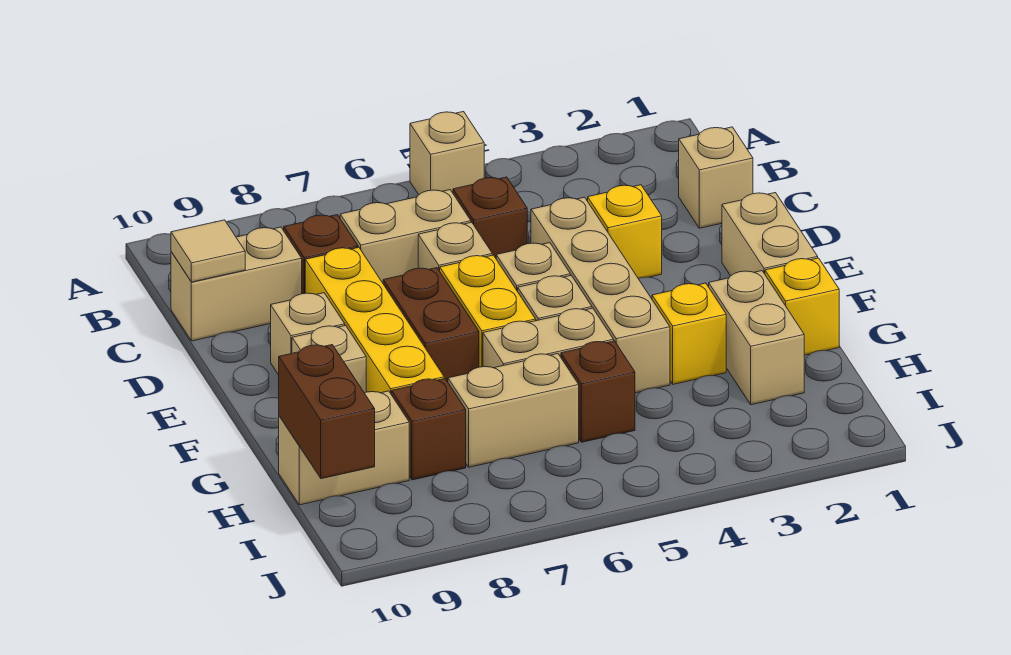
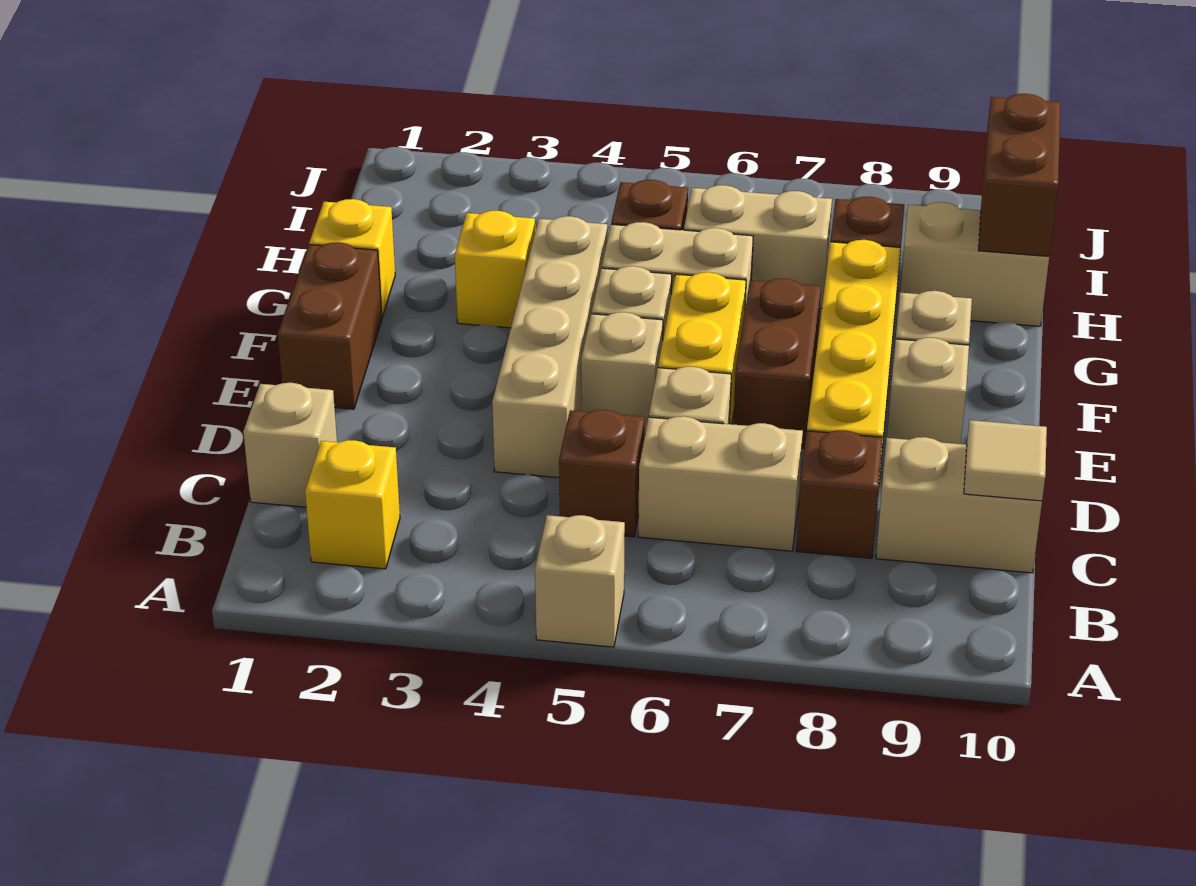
yellow 1x1 brick [588,185,662,278] -> yellow 1x1 brick moved to [305,440,400,569]
tan 1x2 brick [722,193,818,276] -> brown 1x2 brick [278,242,382,409]
tan 1x2 brick [709,271,804,405] -> none

